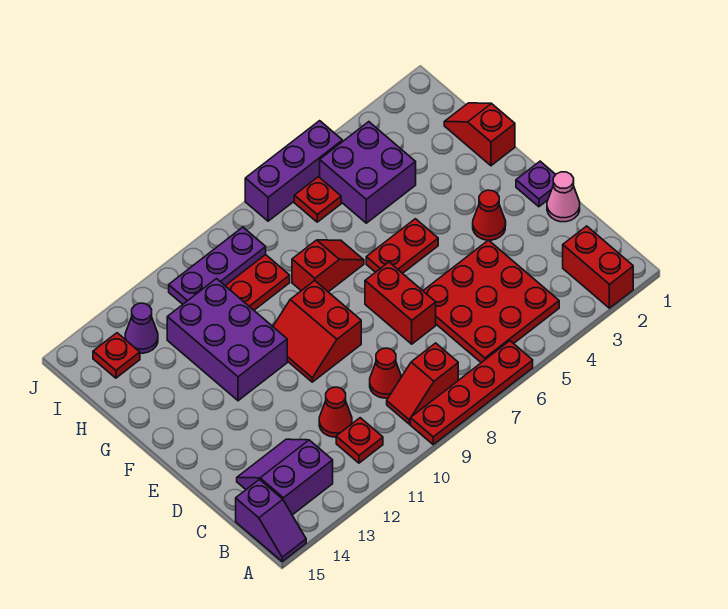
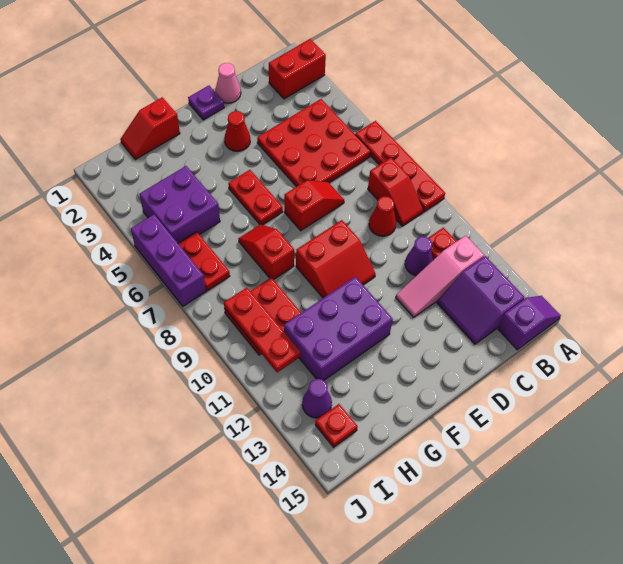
none -> pink 1x3 slope [396,236,484,317]
red 1x1 cone [319,387,352,437] -> purple 1x1 cone [405,236,433,276]
red 1x2 brick [365,262,436,344] -> red 1x2 slope [284,180,344,231]
red 1x1 plate [294,177,341,222] -> red 1x2 plate [178,232,230,291]
purple 1x3 plate [169,227,266,304] -> red 1x3 plate [224,288,301,373]

